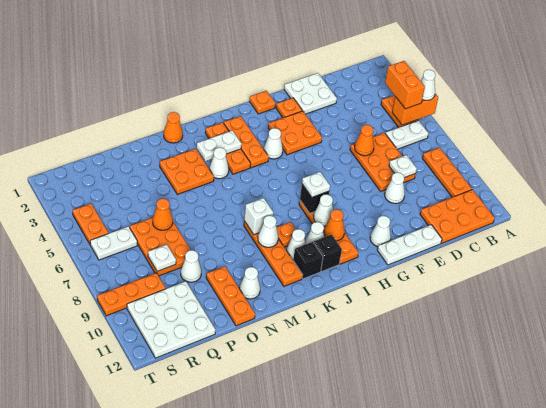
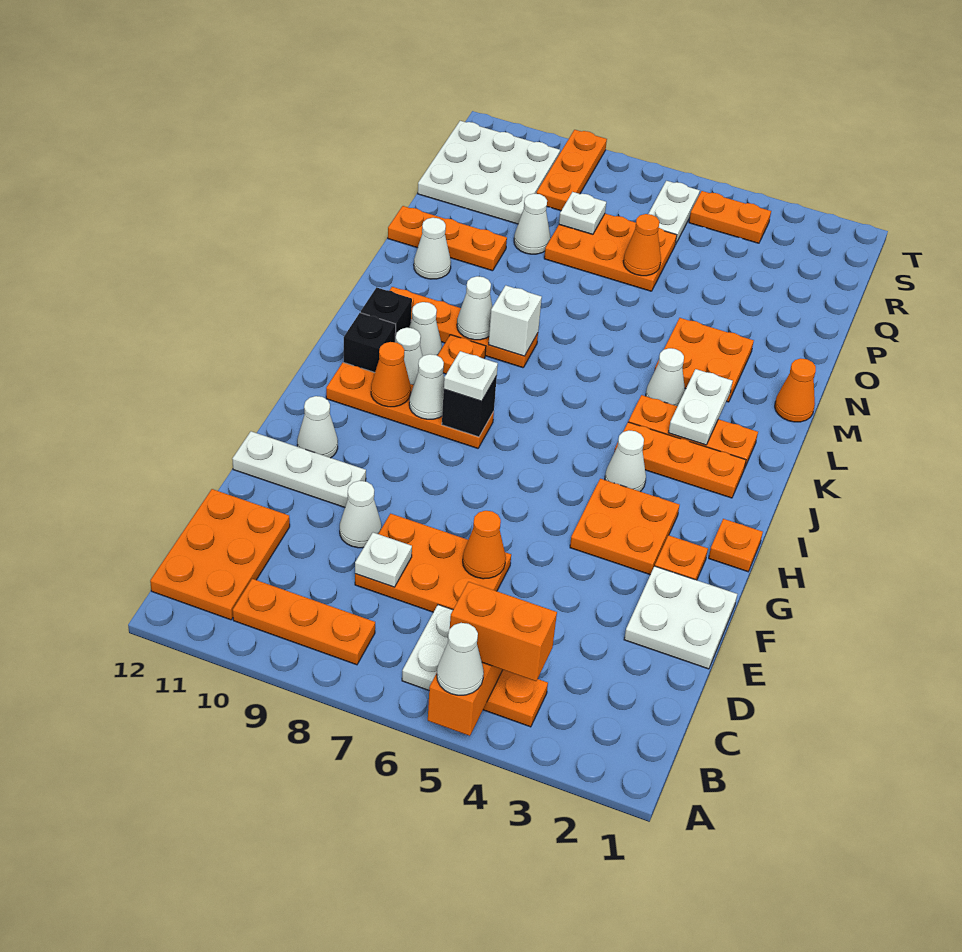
white 1x3 plate [377,225,442,265] -> white 1x3 plate turned to [232,431,366,507]

